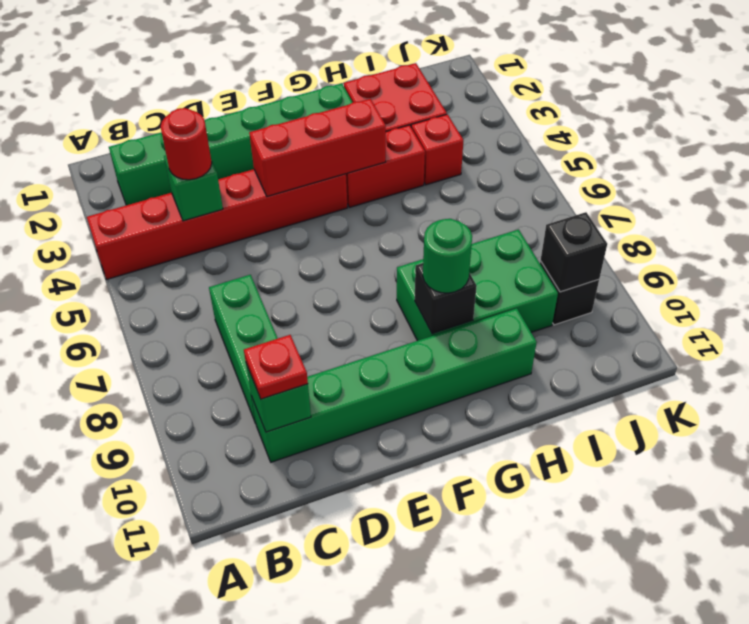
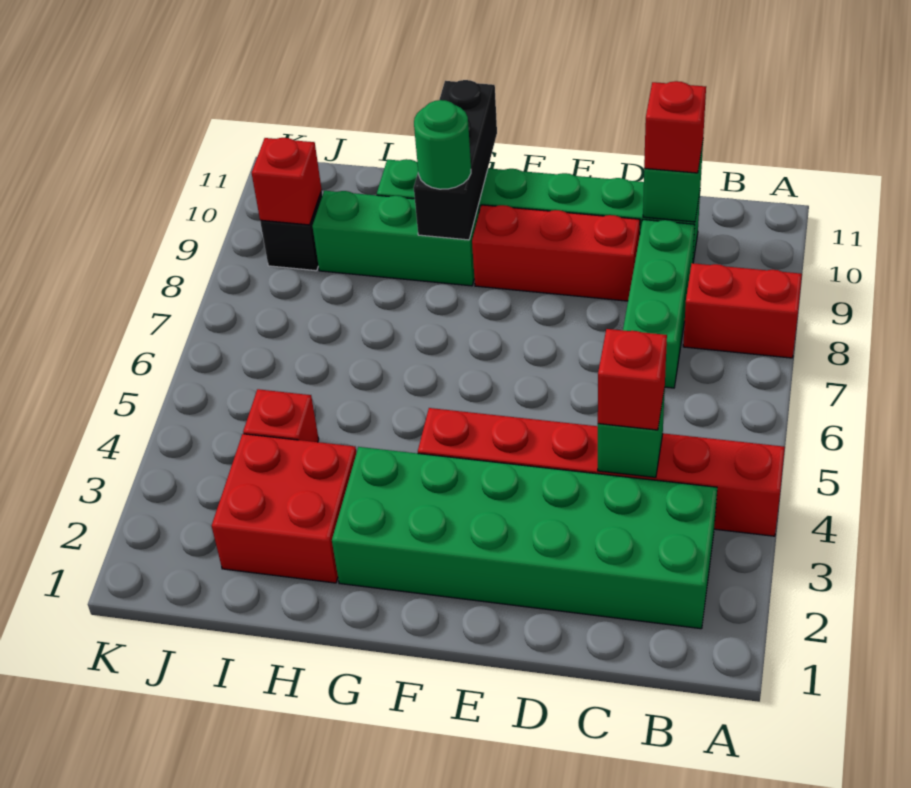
green 1x6 brick [109,83,353,205] -> green 2x6 brick [332,447,717,629]
red 1x1 round brick [161,108,212,180] -> red 1x1 brick [598,329,667,430]
red 1x1 plate [244,335,308,399] -> red 1x1 brick [644,81,706,173]
red 1x3 brick [249,99,386,197] -> red 1x3 brick moved to [472,205,640,301]
red 1x2 brick [346,125,425,207] -> red 1x2 brick moved to [683,263,802,358]
green 2x3 brick [397,229,558,341] -> green 1x3 brick [312,191,479,286]
black 1x1 brick [415,263,477,334] -> black 1x3 brick [414,80,497,240]
black 1x1 brick [541,212,607,292] -> red 1x1 brick [252,138,322,225]

